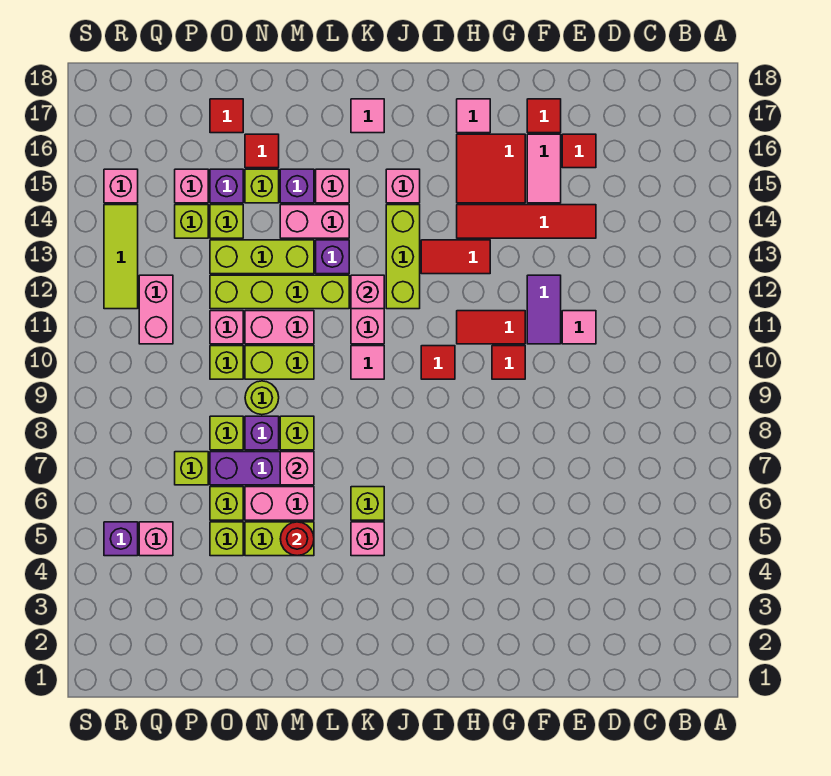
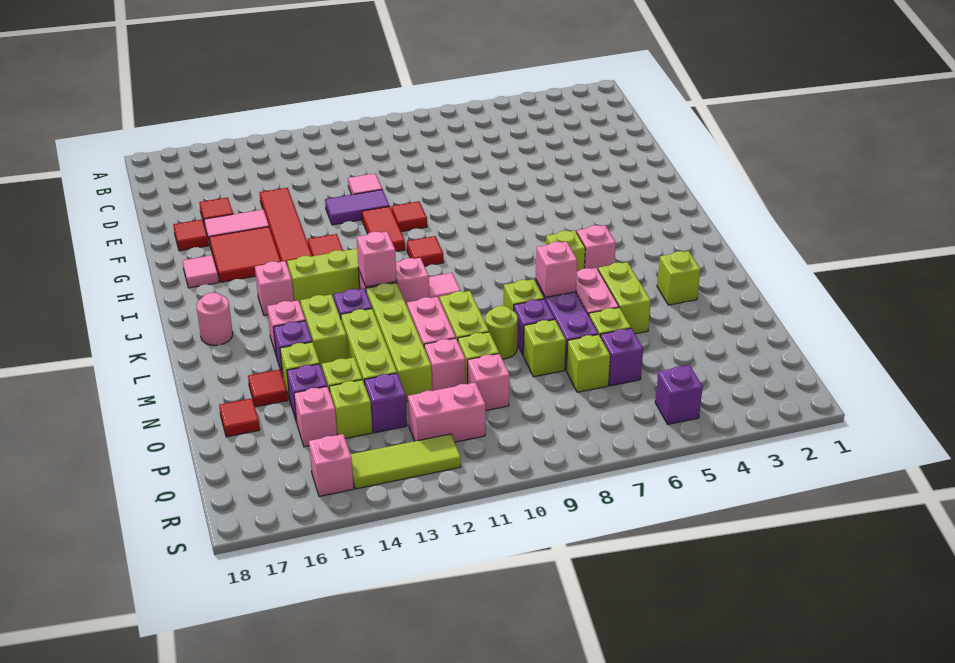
pink 1x1 tile [351,99,384,133] -> pink 1x1 round brick [197,293,233,345]
pink 1x2 brick [280,205,349,238] -> lime 1x2 brick [300,294,348,368]
red 1x1 round brick [280,522,314,556] -> none
lime 1x1 brick [210,522,243,556] -> lime 1x1 brick moved to [657,251,701,305]
none -> purple 1x1 brick [600,328,643,386]
none -> purple 1x1 brick [364,373,407,433]
pink 1x1 brick [139,522,173,556] -> pink 1x1 brick moved to [468,354,510,410]

